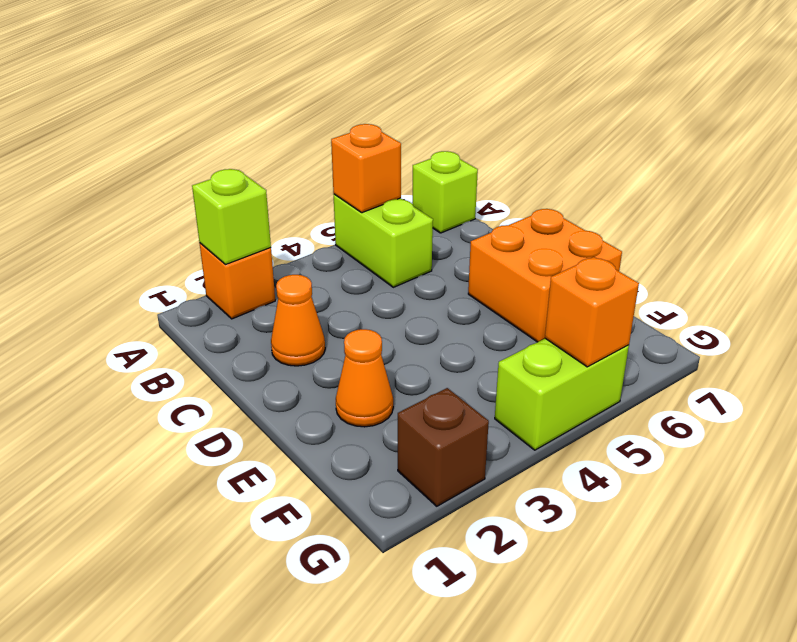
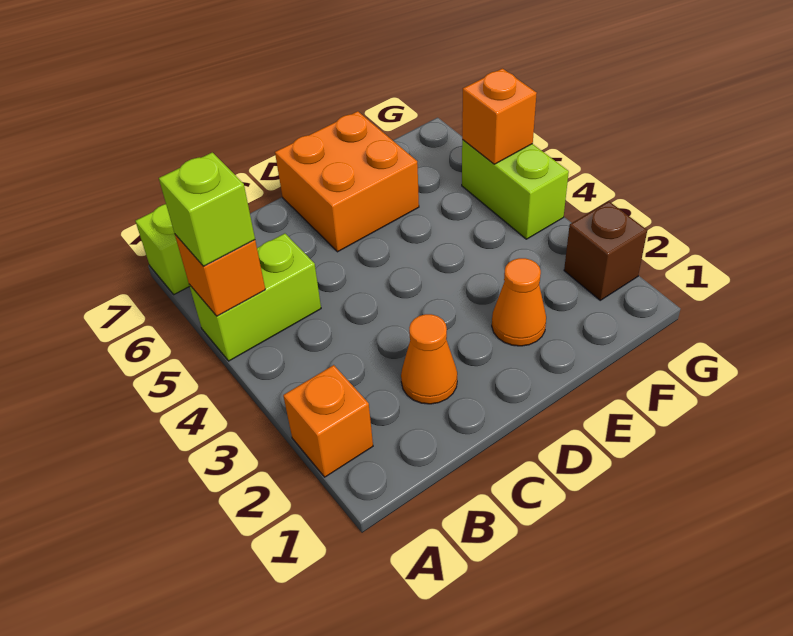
lime 1x1 brick [192,169,271,265] -> lime 1x1 brick moved to [159,152,255,266]

